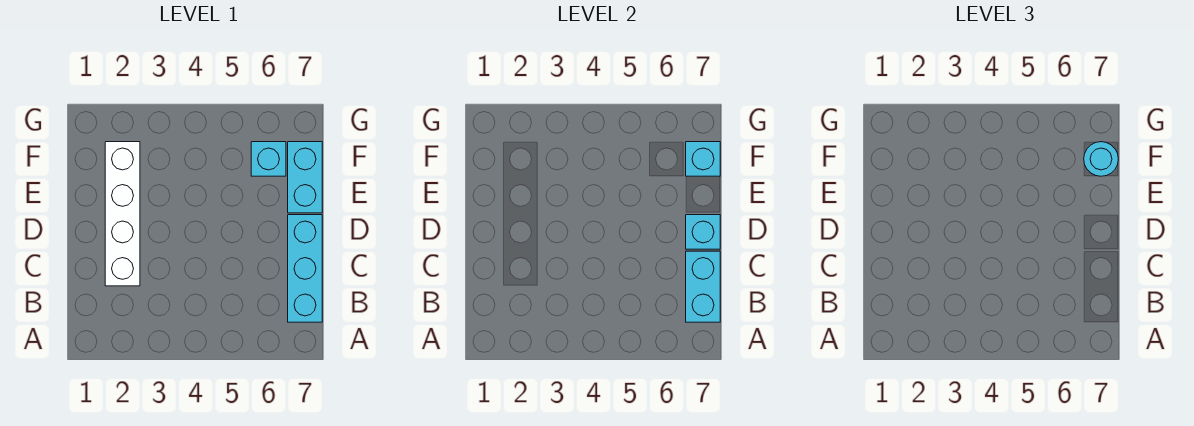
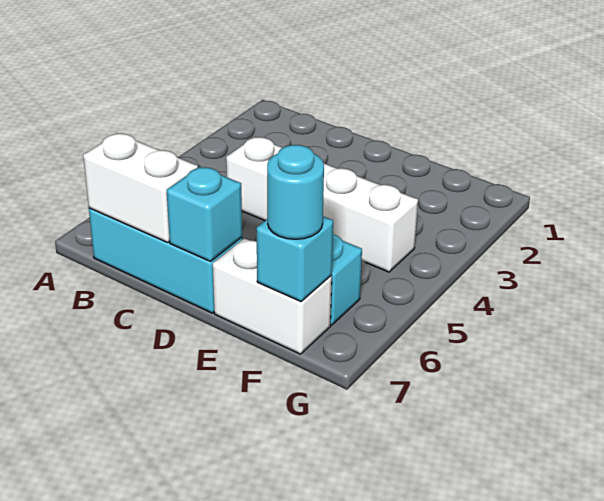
cyan 1x2 brick [686,251,720,322] -> white 1x2 brick [83,133,198,242]
white 1x4 brick [105,142,140,286] -> white 1x4 brick moved to [226,137,418,272]
cyan 1x2 brick [288,142,322,213] -> white 1x2 brick [213,238,332,354]

